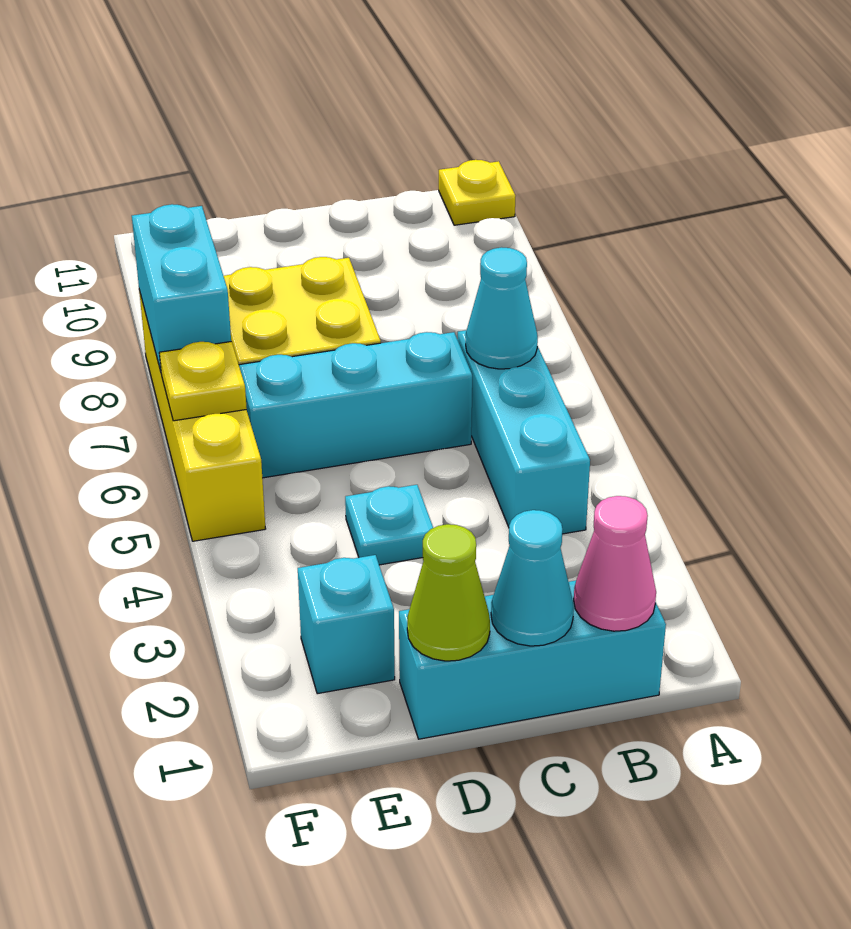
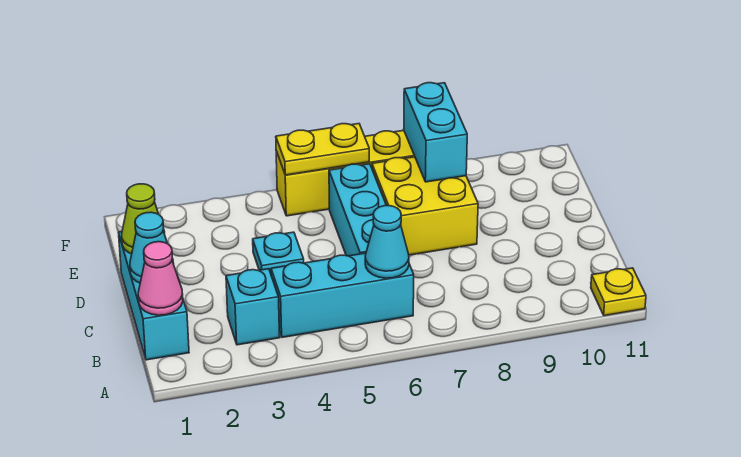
cyan 1x1 brick [298,555,395,694] -> cyan 1x1 brick moved to [226,269,280,345]
yellow 1x1 plate [159,341,247,421] -> yellow 1x2 plate [276,124,369,175]
cyan 1x2 brick [132,204,231,371] -> cyan 1x2 brick turned to [404,83,467,182]

